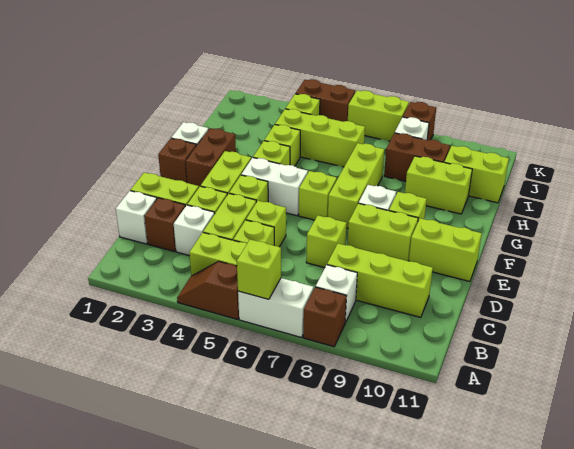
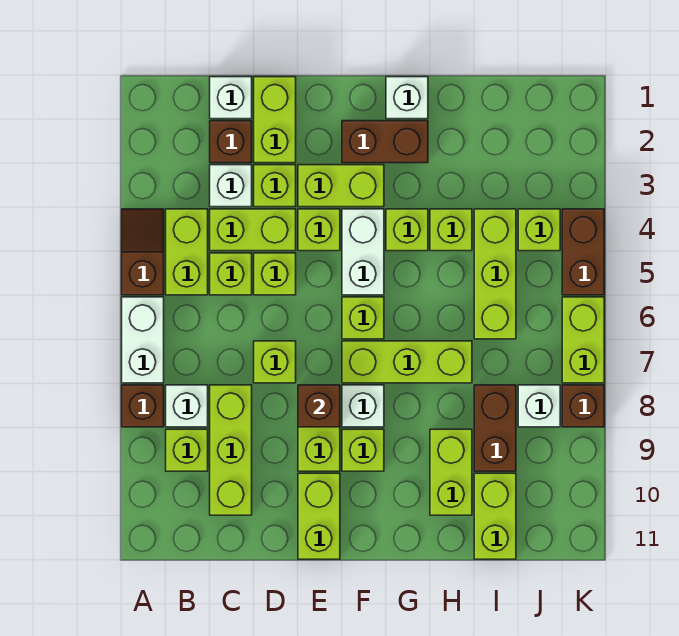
lime 1x1 brick [237,239,281,299] -> lime 1x1 brick moved to [166,429,208,471]
brown 1x1 brick [158,138,196,183] -> brown 1x1 brick moved to [298,385,340,427]

